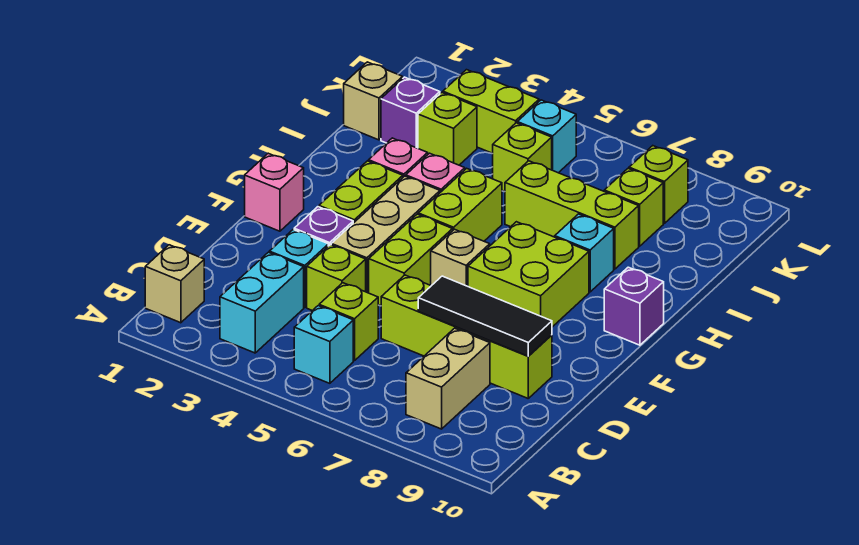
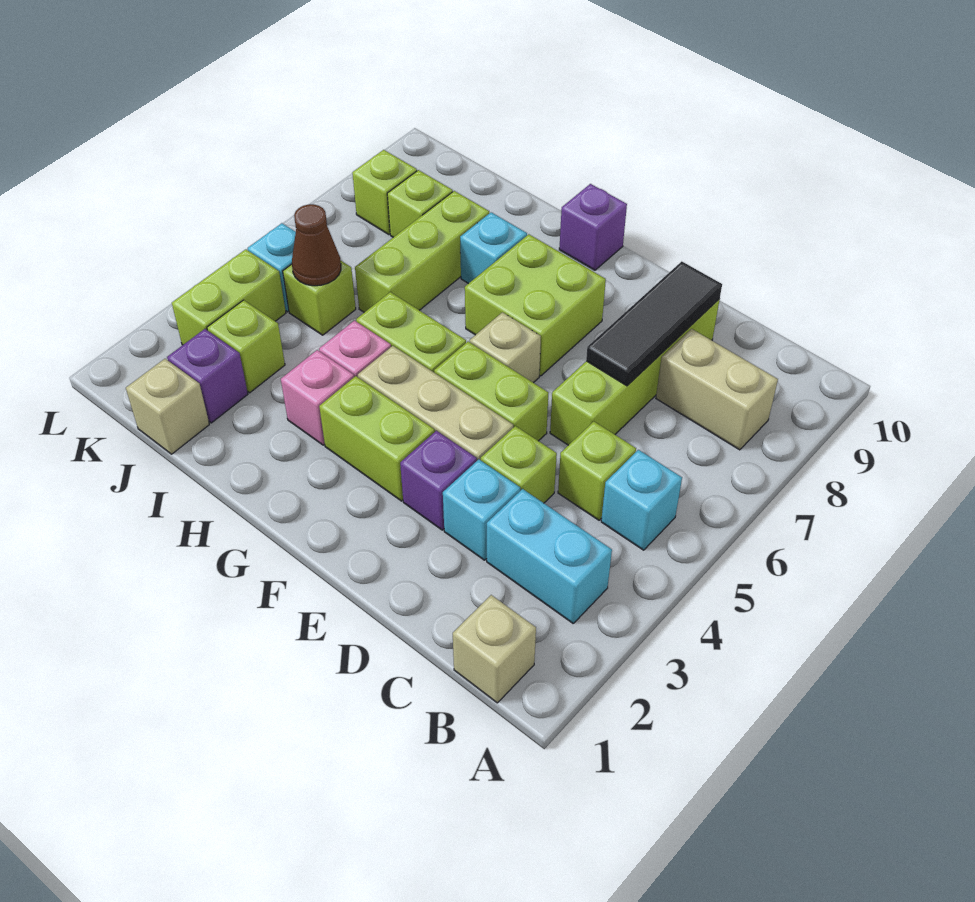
pink 1x1 brick [245,153,304,231] -> none
none -> brown 1x1 cone [292,204,341,286]

